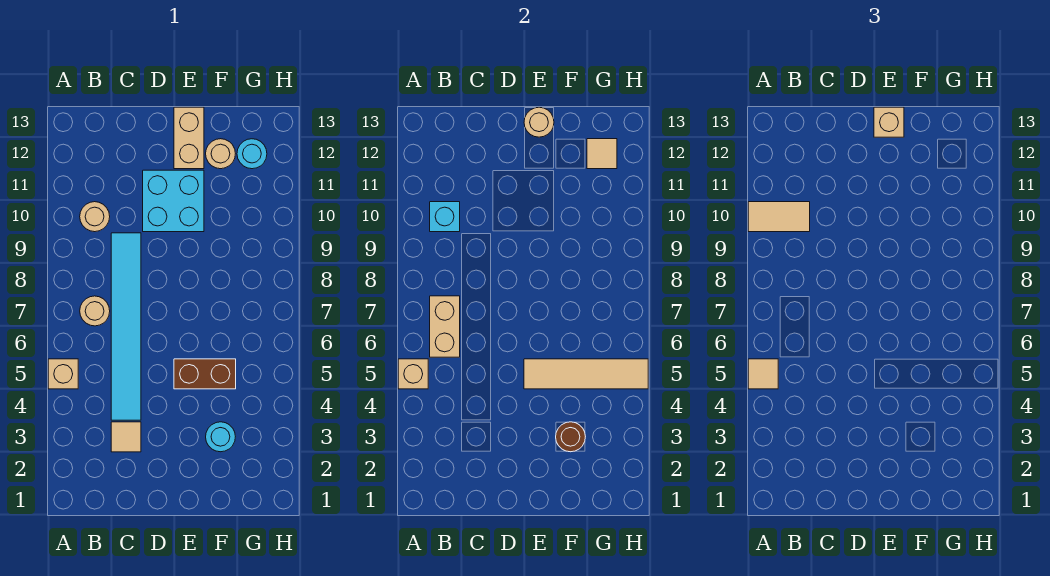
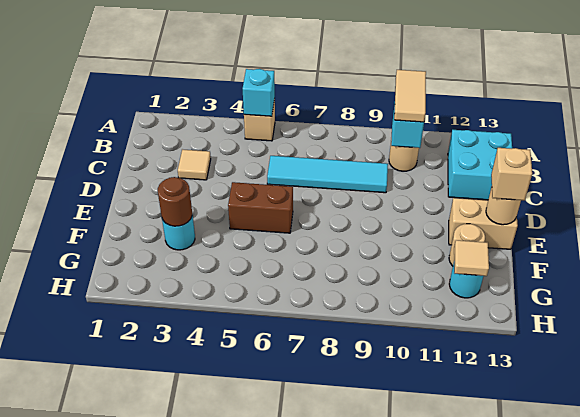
tan 1x1 brick [398,359,428,389] -> cyan 1x1 brick [243,69,275,116]
tan 1x1 tile [748,359,778,389] -> none
tan 1x2 brick [430,296,460,357] -> none
tan 1x1 round brick [80,296,110,326] -> none
cyan 1x6 tile [111,233,141,420] -> cyan 1x4 tile [267,156,388,193]
cyan 2x2 brick [143,170,204,232] -> cyan 2x2 brick moved to [448,130,512,200]
brown 1x2 brick [174,359,236,389] -> brown 1x2 brick turned to [228,182,293,233]
tan 1x4 tile [524,359,648,389] -> none

